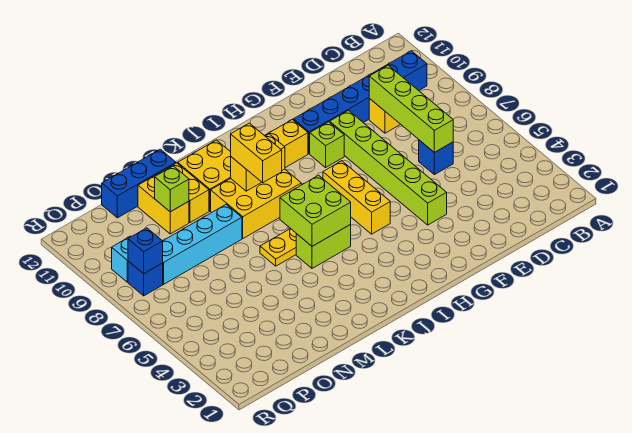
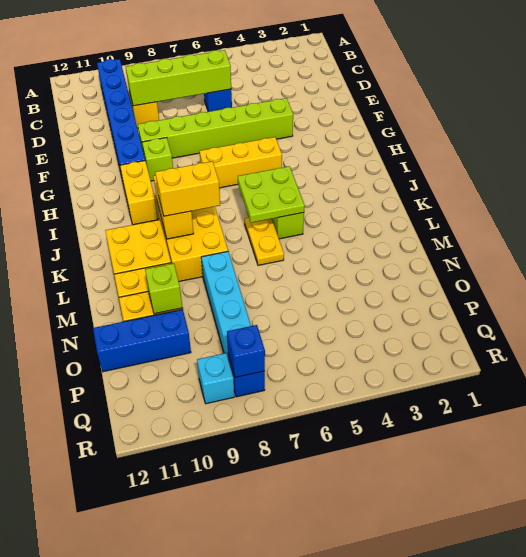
lime 2x2 brick [280,175,351,246] -> lime 2x2 plate [238,166,305,223]
blue 1x3 brick [102,149,176,218] -> blue 1x3 brick turned to [93,309,191,372]

